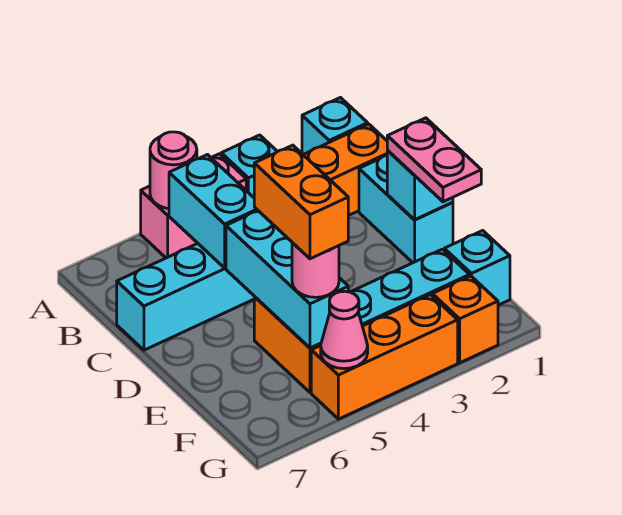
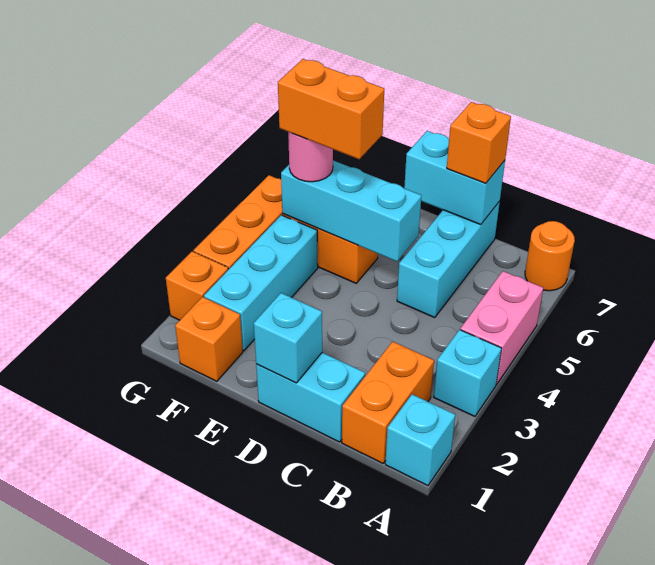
pink 1x1 round brick [150,132,197,209] -> none
none -> orange 1x1 round brick [525,221,575,291]
cyan 1x2 brick [169,155,258,268] -> cyan 1x2 brick moved to [404,131,505,225]
none -> orange 1x1 brick [447,102,511,183]
pink 1x2 plate [387,118,481,202] -> none
cyan 1x1 brick [444,231,510,305] -> orange 1x1 brick [175,297,243,381]
pink 1x1 cone [321,291,368,369] -> none

